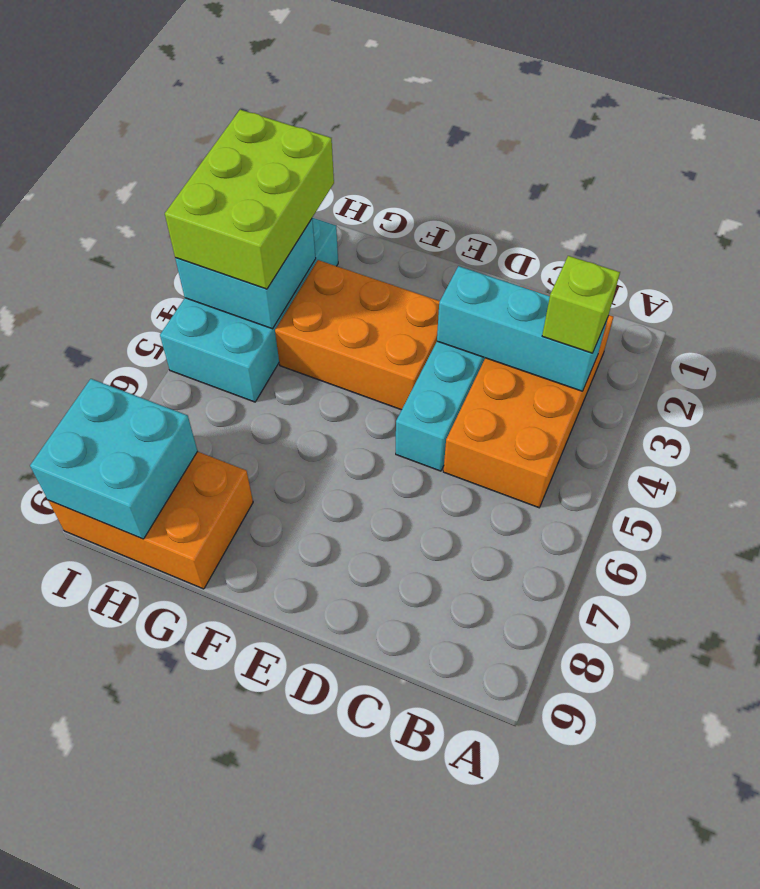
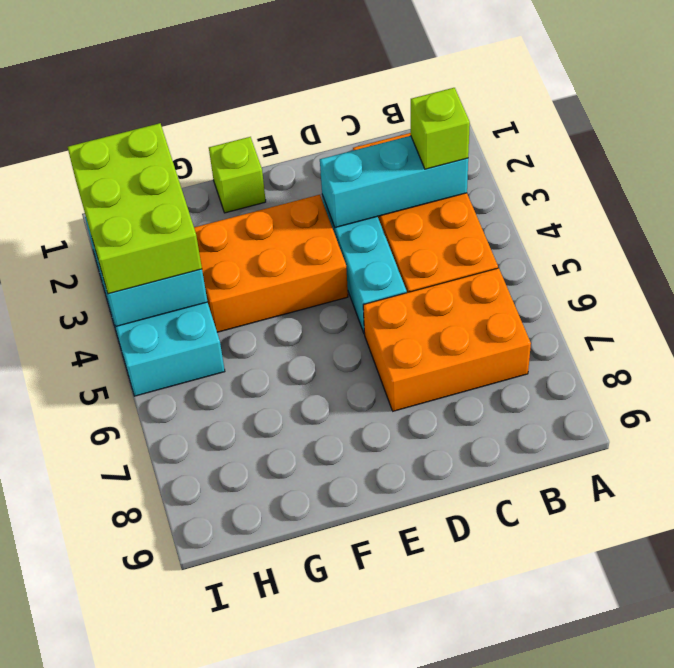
none -> lime 1x1 brick [209,137,266,213]
orange 2x3 brick [48,452,253,589] -> orange 2x3 brick moved to [363,268,531,411]
cyan 2x2 brick [30,379,198,539] -> none

